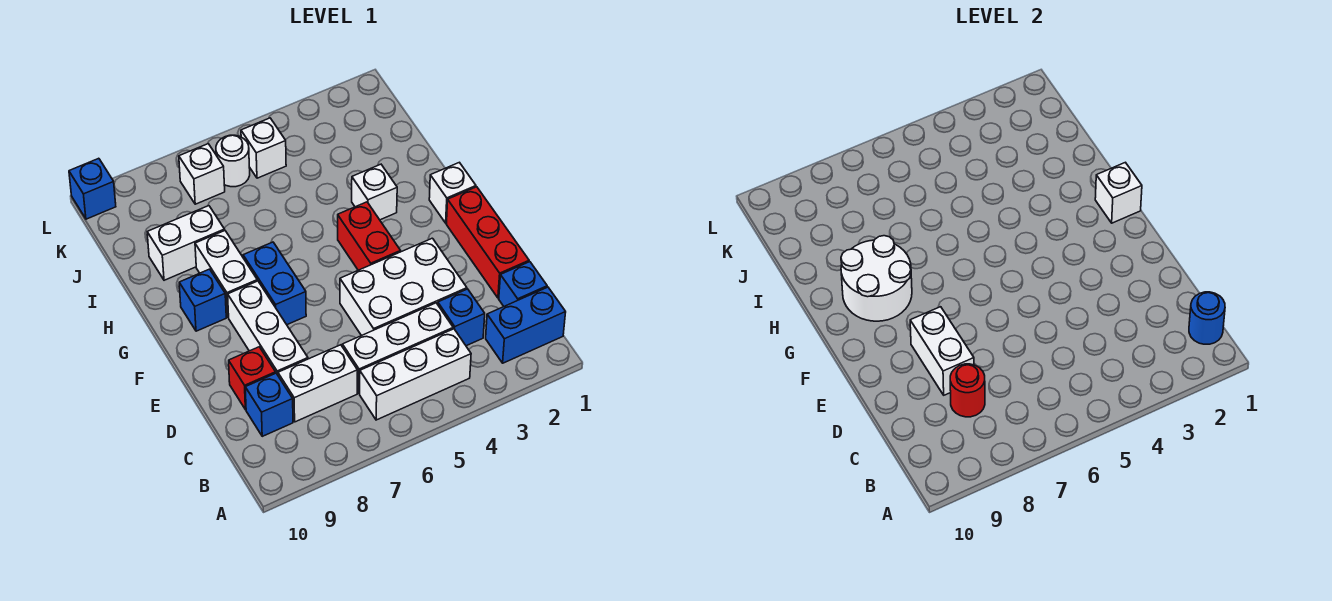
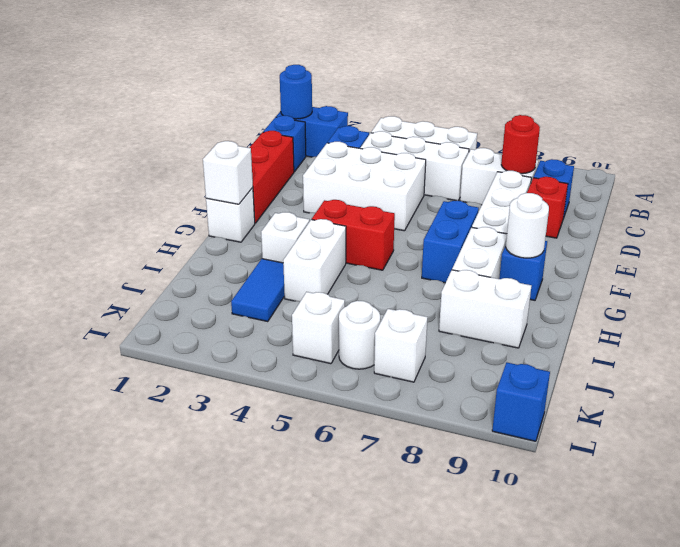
white 1x2 brick [910,307,974,395] -> white 1x2 brick moved to [283,219,346,302]
red 1x2 brick [338,202,401,270] -> red 1x2 brick turned to [312,200,395,270]
white 2x2 round brick [841,236,912,321] -> white 1x1 round brick [506,193,549,258]
none -> blue 1x2 tile [231,259,285,322]

